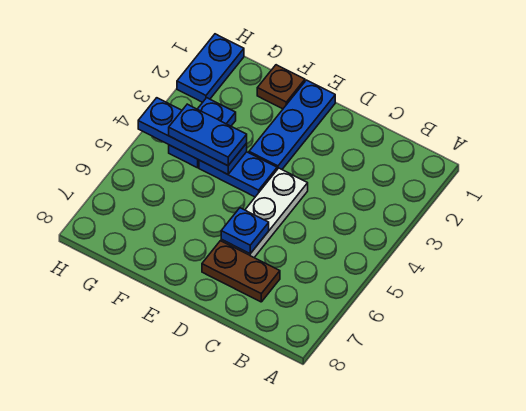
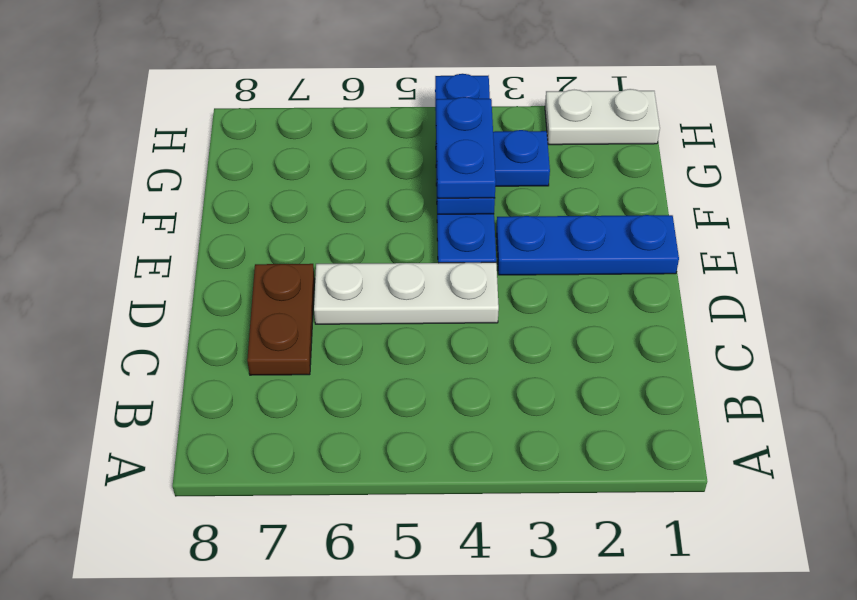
blue 1x1 plate [221,208,269,254] -> none
brown 1x1 plate [257,65,305,109] -> none
blue 1x2 plate [177,34,244,102] -> white 1x2 plate [545,89,660,145]

